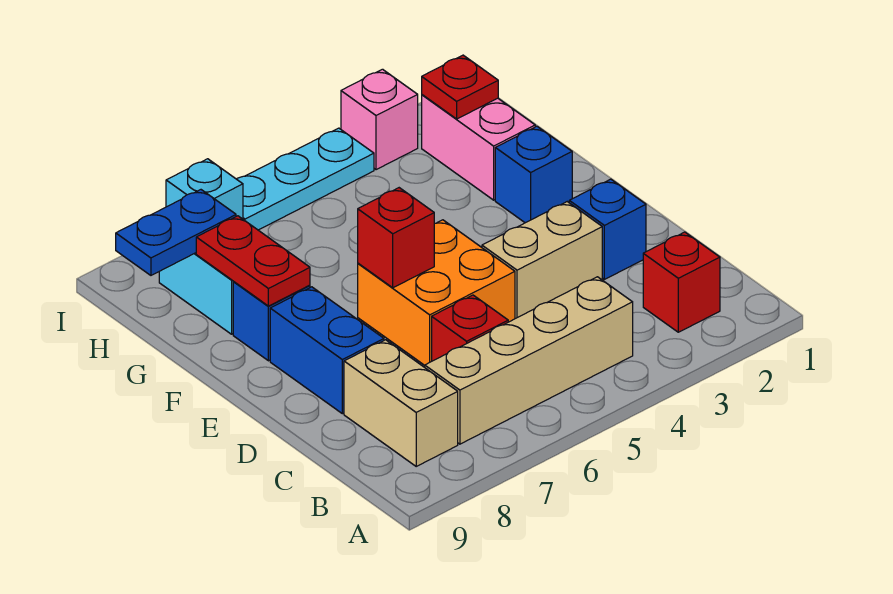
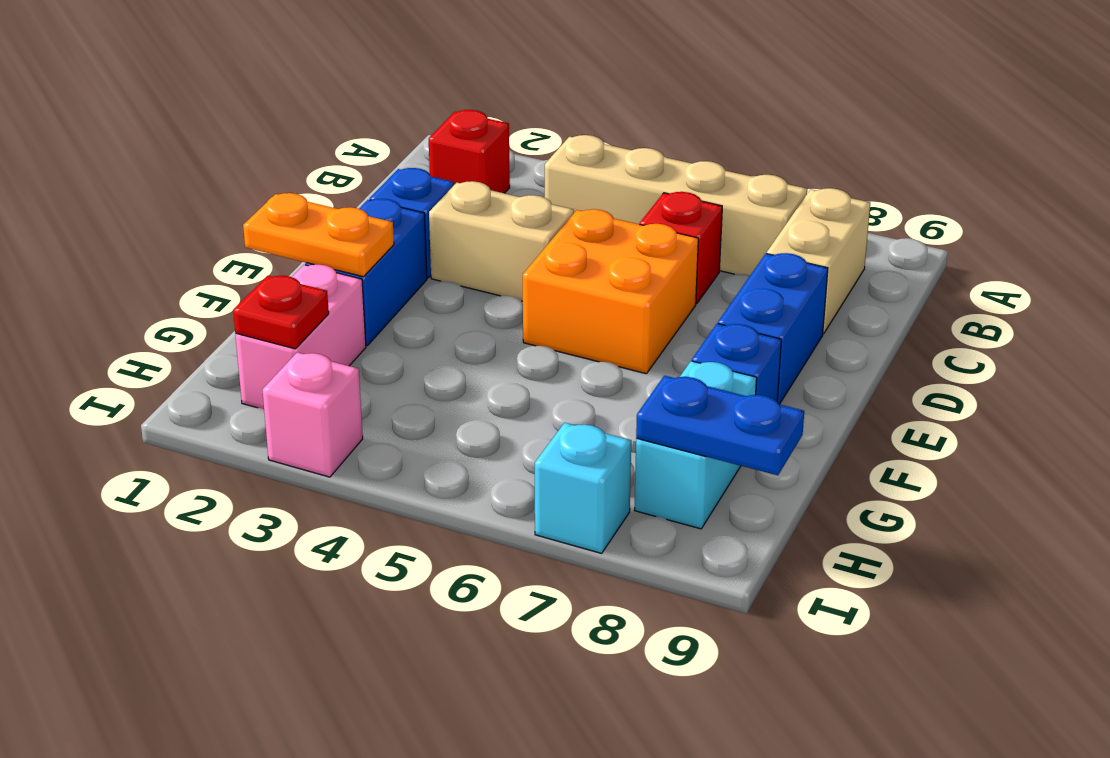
red 1x1 brick [358,188,434,288] -> none
none -> orange 1x2 plate [243,193,394,277]
blue 1x1 brick [495,126,572,223] -> blue 1x2 brick [305,199,427,346]
red 1x2 plate [196,216,310,306] -> none
cyan 1x3 plate [237,128,374,230] -> none

